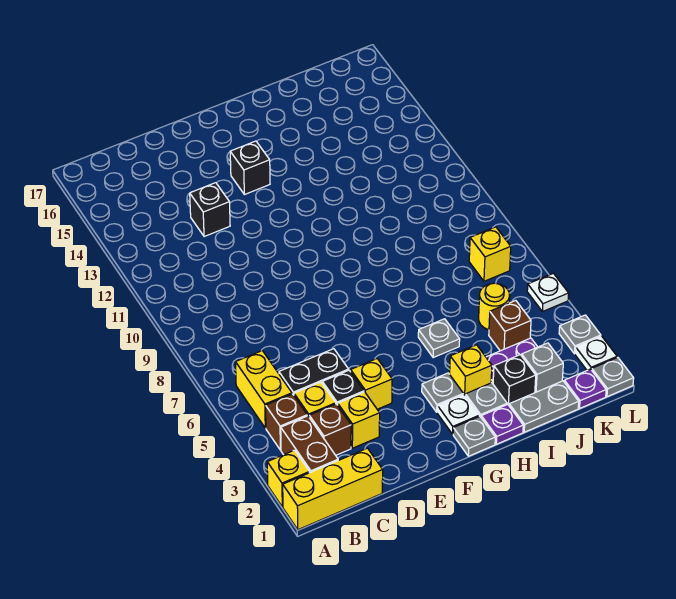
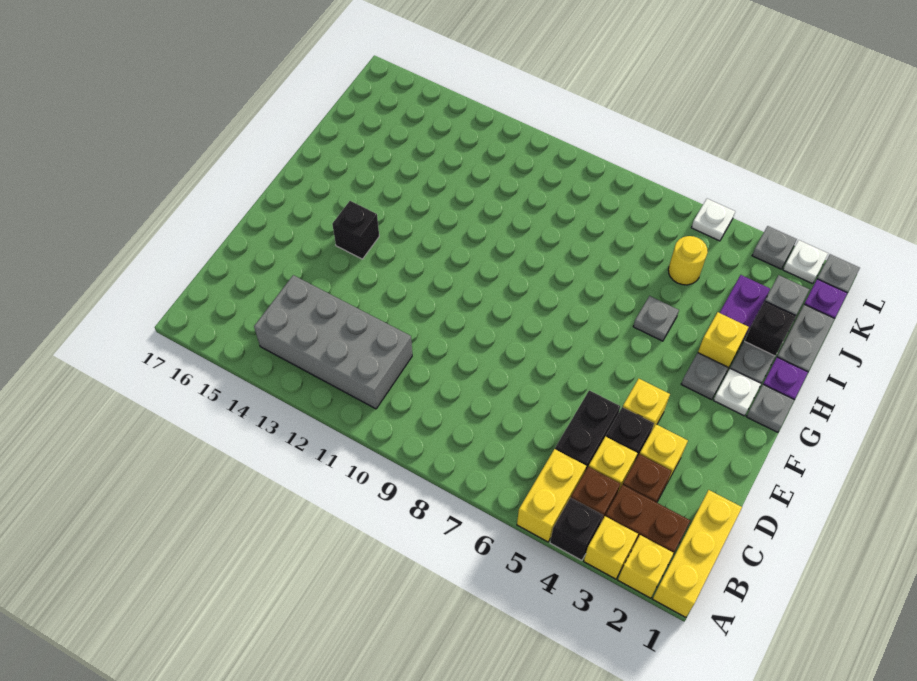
yellow 1x2 brick [236,351,292,428] -> yellow 1x2 brick turned to [517,449,586,542]
none -> grey 2x4 brick [254,275,412,409]
black 1x1 brick [190,183,230,237] -> black 1x1 brick moved to [550,498,603,560]
brown 1x1 brick [489,301,531,351] -> none
yellow 1x1 brick [469,227,511,281] -> yellow 1x1 brick moved to [584,516,638,579]

